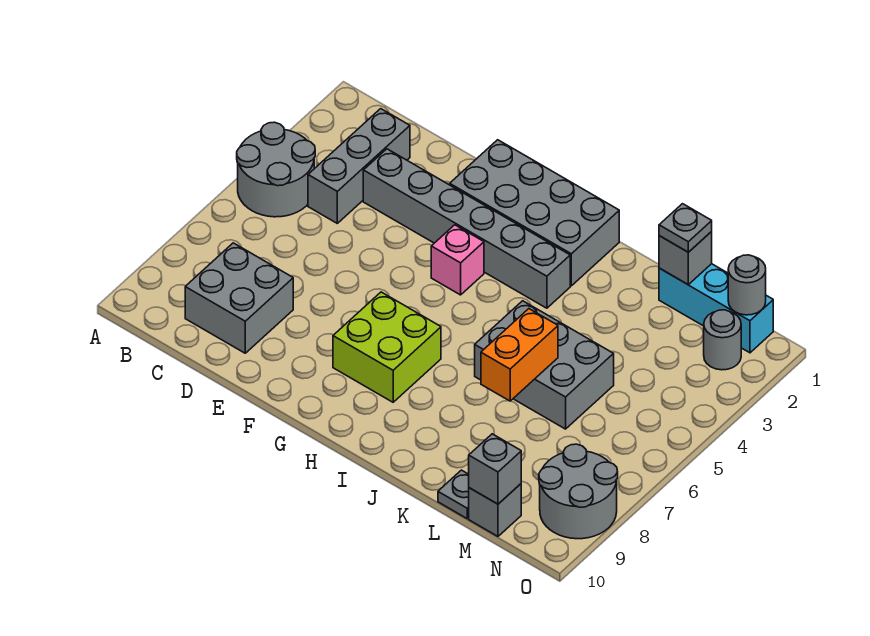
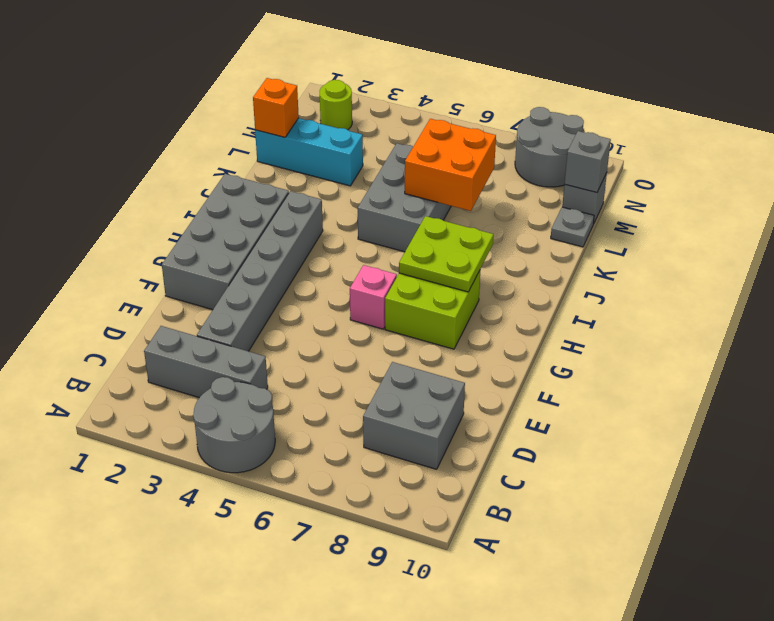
pink 1x1 brick [431,225,484,295] -> pink 1x1 brick moved to [350,265,397,329]
none -> lime 2x2 plate [399,216,493,292]
orange 1x2 brick [481,309,558,401] -> orange 2x2 brick [405,119,496,211]
cyan 1x3 brick [659,264,773,353] -> cyan 1x3 brick turned to [255,118,363,186]
grey 1x1 brick [659,232,712,284] -> orange 1x1 brick [253,78,299,137]
grey 1x1 plate [659,204,712,252] -> none
grey 1x1 round brick [728,255,766,315] -> none
grey 1x1 round brick [704,310,741,370] -> lime 1x1 round brick [320,80,352,130]

